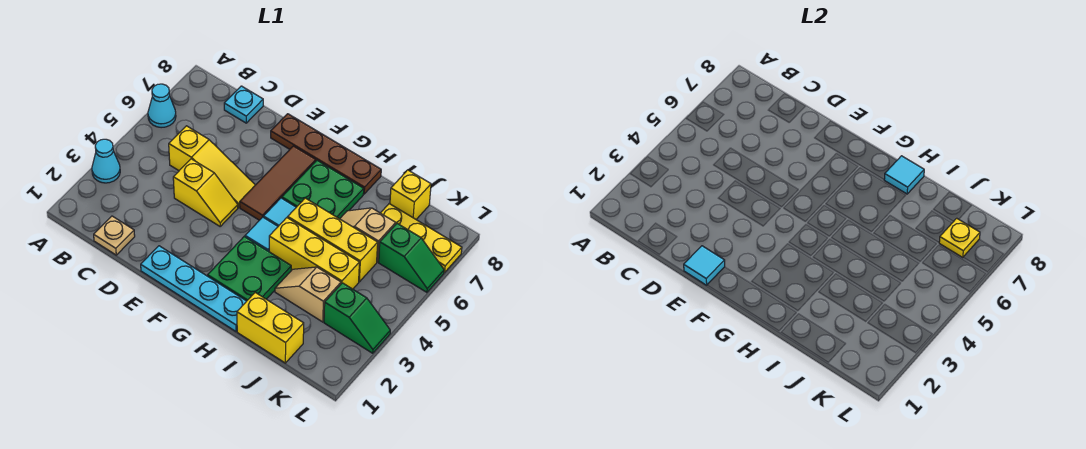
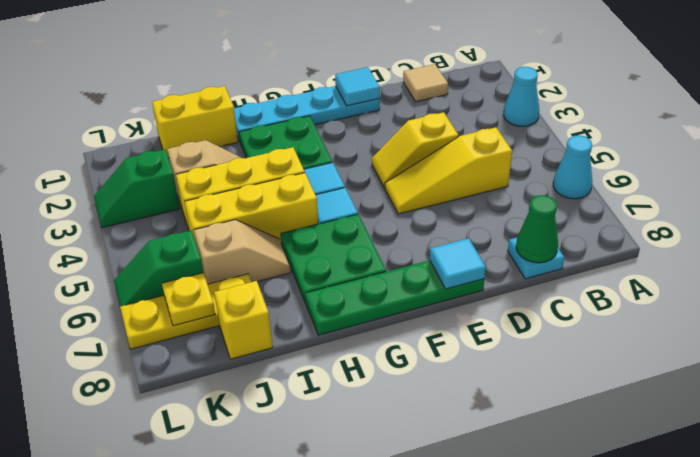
tan 1x1 plate [94,216,135,255] -> tan 1x1 tile [403,64,448,102]
none -> green 1x1 cone [516,195,558,263]
brown 1x4 plate [271,114,381,194] -> green 1x4 plate [305,260,484,335]
brown 1x3 tile [240,146,316,220] -> none
cyan 1x1 tile [884,156,924,194] -> cyan 1x1 tile moved to [430,238,486,289]

